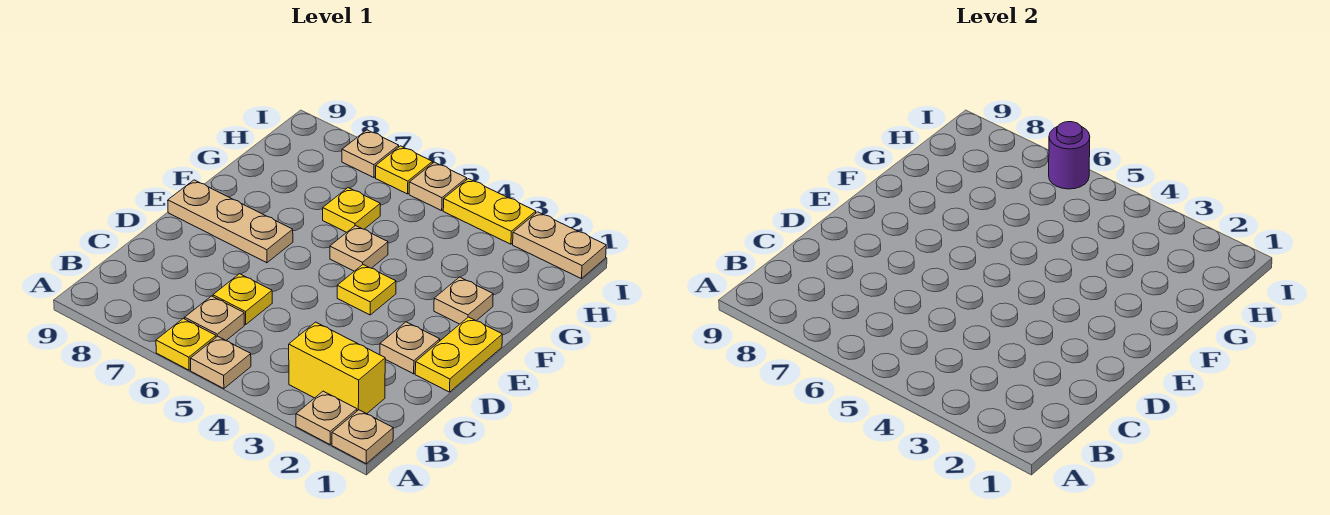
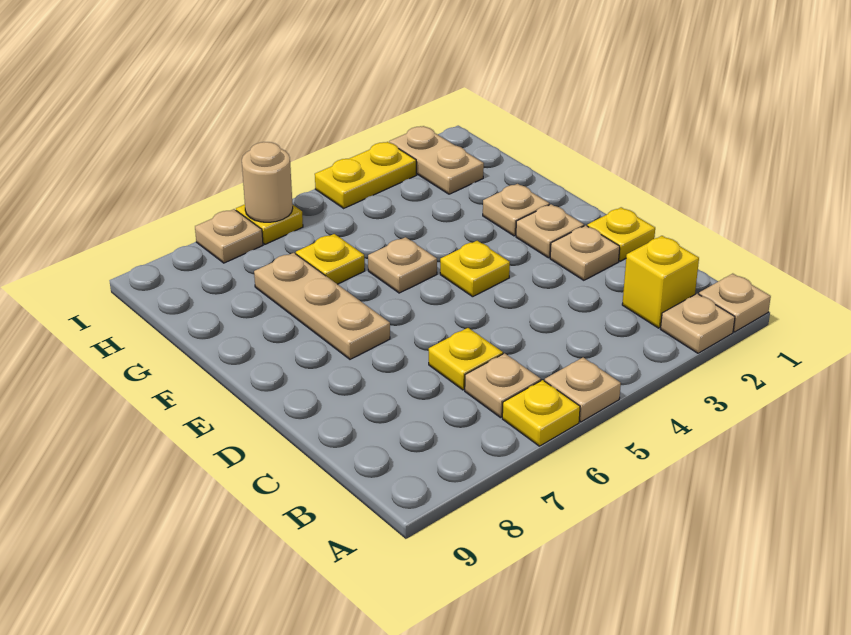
yellow 1x2 brick [289,322,385,414] -> yellow 1x1 brick [622,236,699,328]
yellow 1x2 plate [415,317,502,392] -> yellow 1x1 plate [587,207,655,261]
tan 1x3 plate [168,180,293,263] -> tan 1x3 plate turned to [254,253,390,359]
tan 1x2 plate [513,212,606,279] -> tan 1x2 plate turned to [389,126,484,194]
tan 1x1 plate [409,162,467,210] -> tan 1x1 plate moved to [516,204,584,258]
purple 1x1 round brick [1049,122,1090,189] -> tan 1x1 round brick [242,142,293,222]

